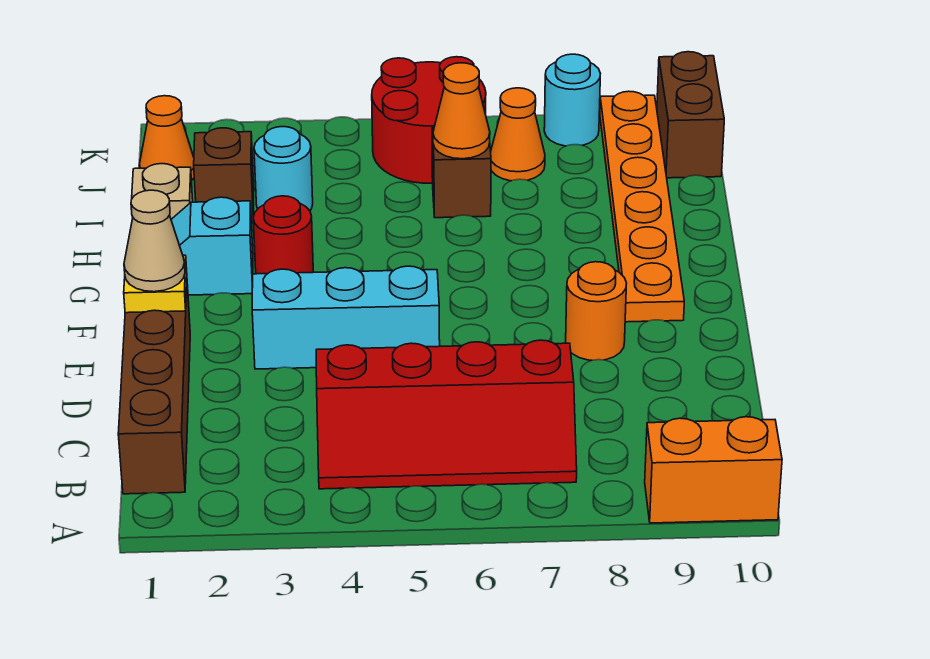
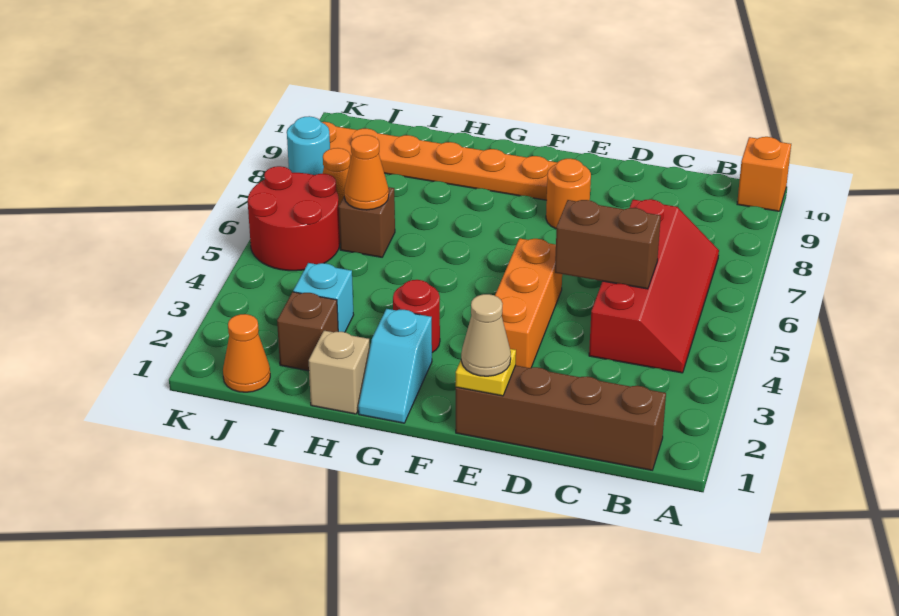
orange 1x2 brick [645,417,782,523] -> orange 1x1 brick [737,137,791,211]
cyan 1x3 brick [252,266,440,369] -> orange 1x3 brick [495,238,562,368]
cyan 1x1 round brick [254,127,313,211] -> cyan 1x1 brick [293,263,354,332]
brown 1x2 brick [657,52,724,178] -> brown 1x2 brick moved to [555,200,661,289]

